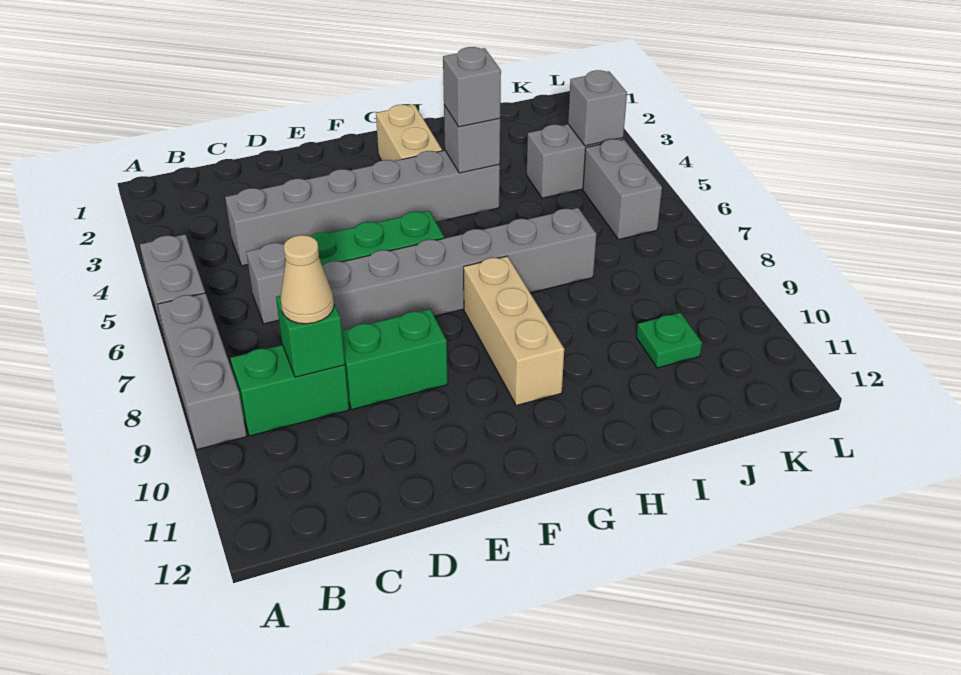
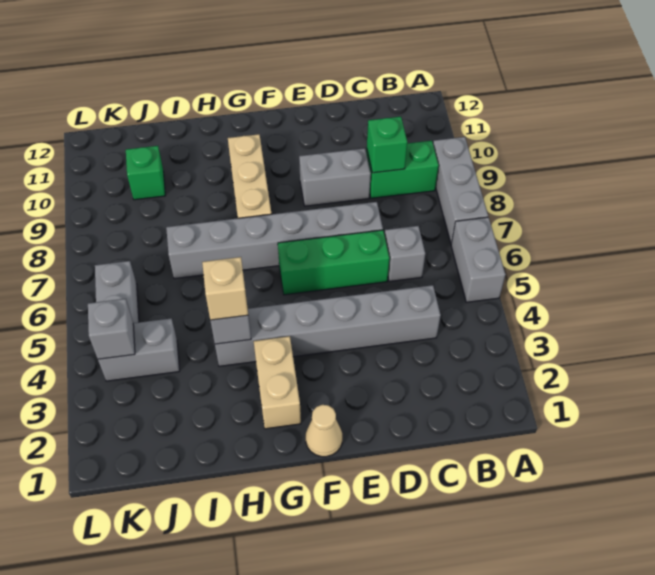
tan 1x1 cone [280,235,334,324] -> tan 1x1 cone moved to [306,405,342,457]
green 1x2 brick [342,309,448,409] -> grey 1x2 brick [299,148,371,206]
grey 1x1 brick [443,47,501,127] -> tan 1x1 brick [202,257,248,320]
green 1x1 plate [637,313,702,368] -> green 1x1 brick [126,146,165,200]

